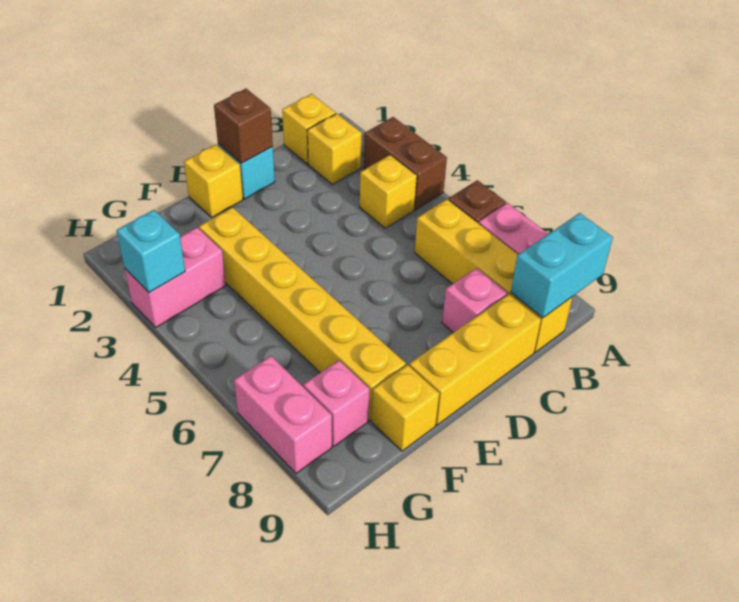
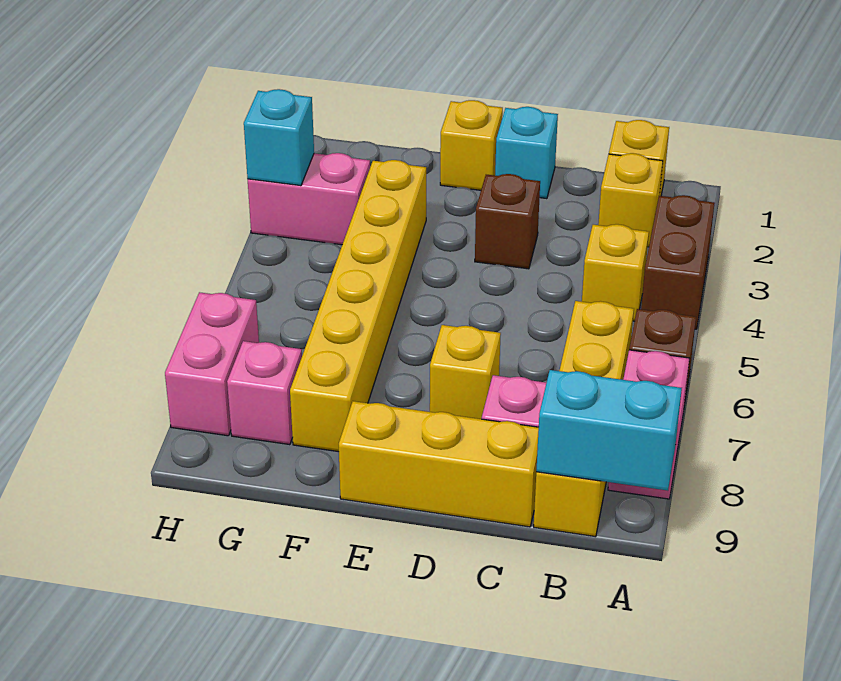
brown 1x1 brick [214,89,273,163] -> brown 1x1 brick moved to [475,174,540,269]
yellow 1x1 brick [372,365,439,451] -> yellow 1x1 brick moved to [430,325,501,419]

